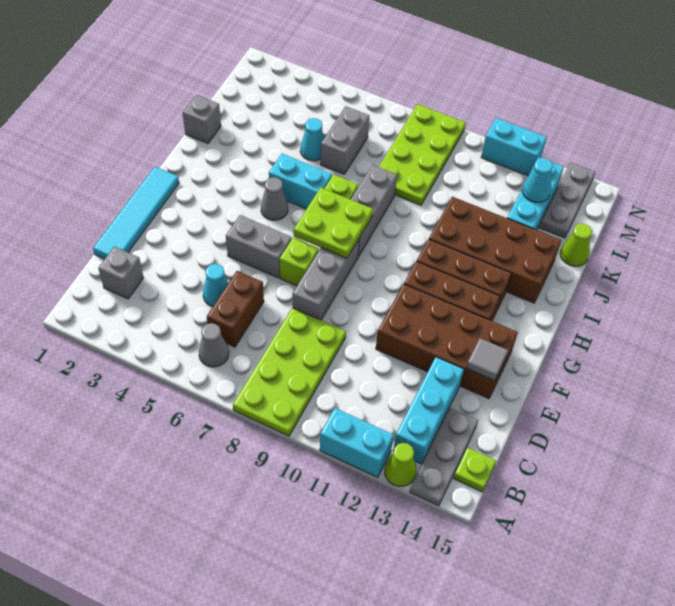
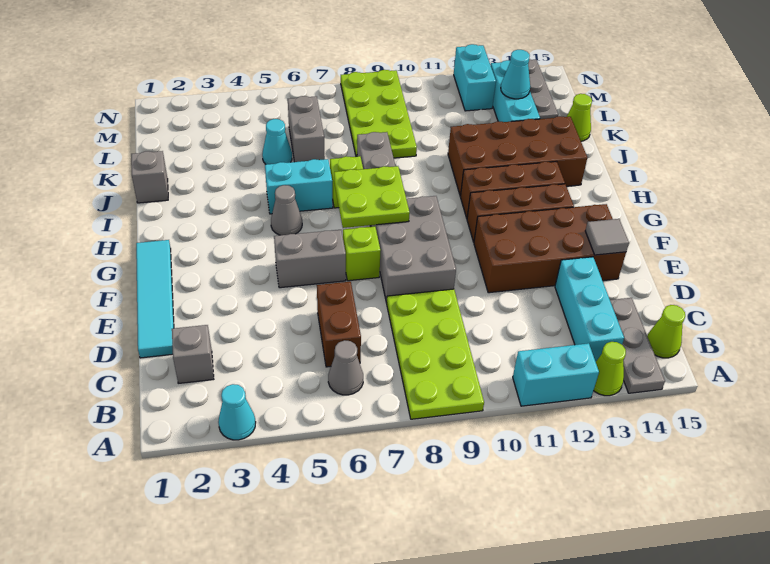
lime 1x1 plate [454,448,496,492] -> lime 1x1 cone [647,305,685,358]
cyan 1x1 cone [203,264,228,307] -> cyan 1x1 cone moved to [218,384,256,440]
grey 1x3 brick [293,239,359,320] -> grey 2x3 brick [371,196,456,303]
cyan 1x2 brick [481,118,547,176] -> cyan 1x2 brick turned to [454,44,496,111]

